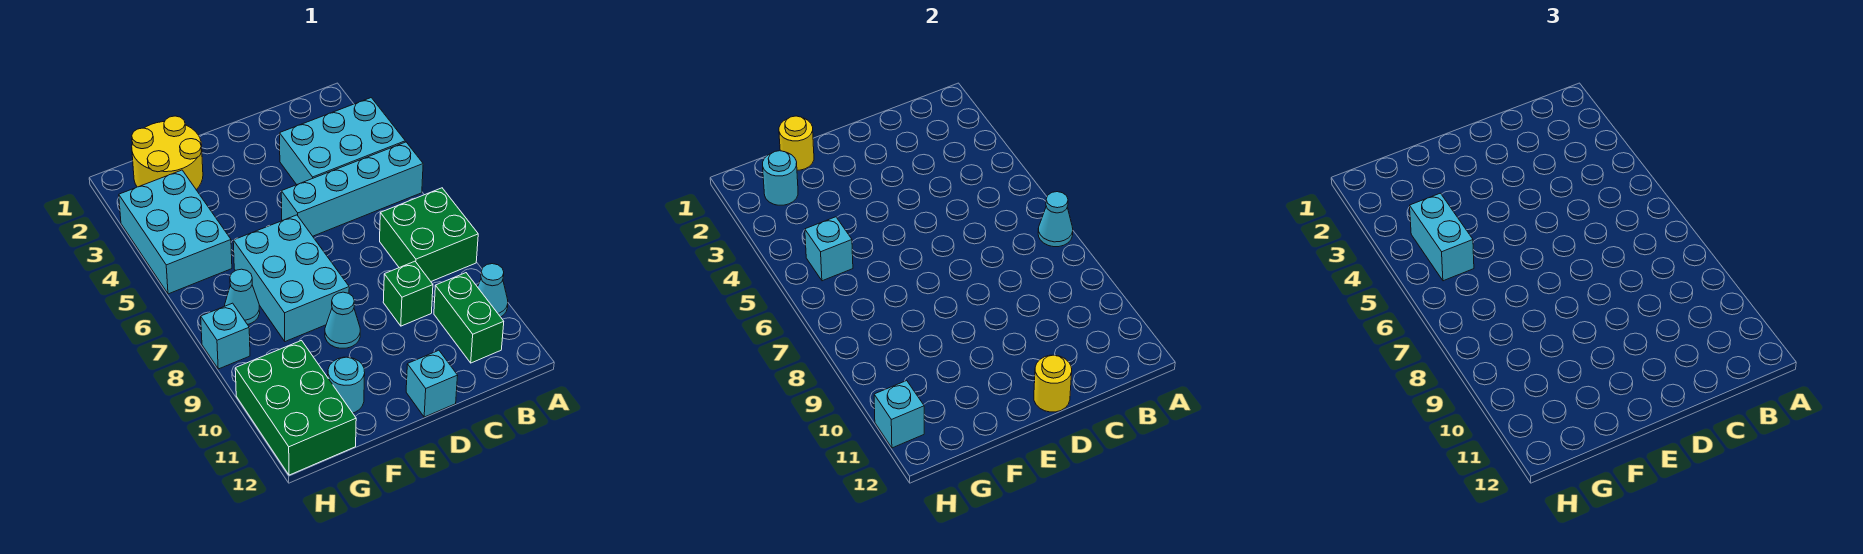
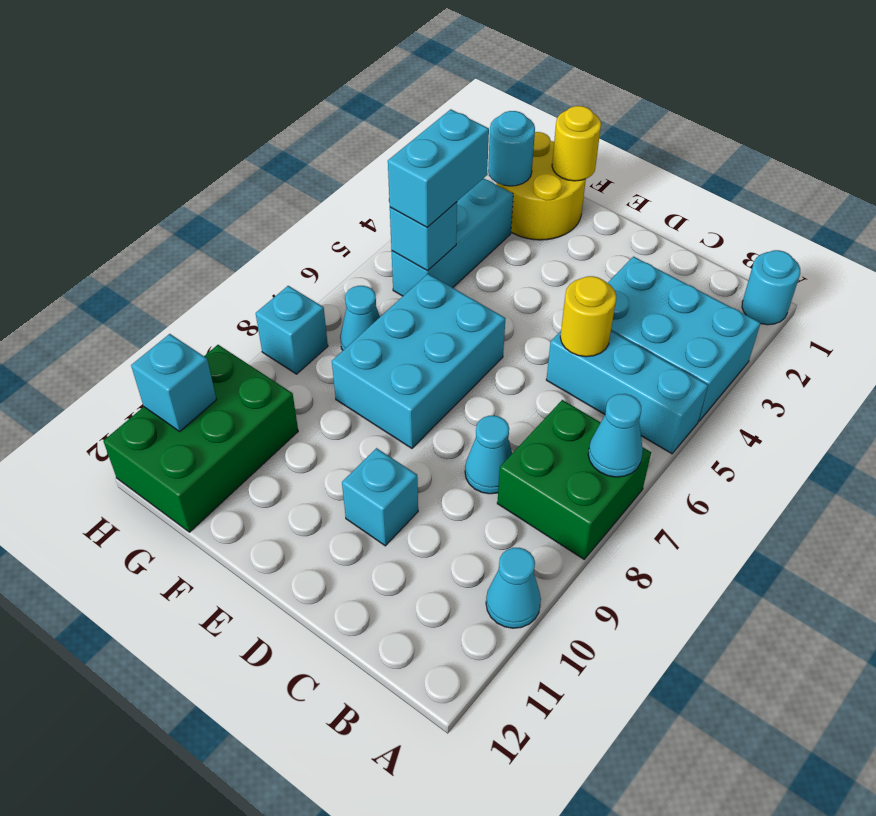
cyan 1x4 brick [281,142,423,236] -> cyan 1x3 brick [546,331,708,454]
green 1x2 brick [434,273,504,363] -> none
green 1x1 brick [383,261,433,326] -> none
cyan 1x1 brick [406,350,458,417] -> cyan 1x1 brick moved to [342,448,418,546]
yellow 1x1 round brick [1034,355,1072,412] -> yellow 1x1 round brick moved to [560,276,616,357]
cyan 1x1 cone [325,292,360,348] -> cyan 1x1 cone moved to [465,416,512,494]
cyan 1x1 round brick [328,357,365,413] -> cyan 1x1 round brick moved to [742,250,800,325]
cyan 2x3 brick [119,170,232,294] -> cyan 1x3 brick [392,178,513,296]

